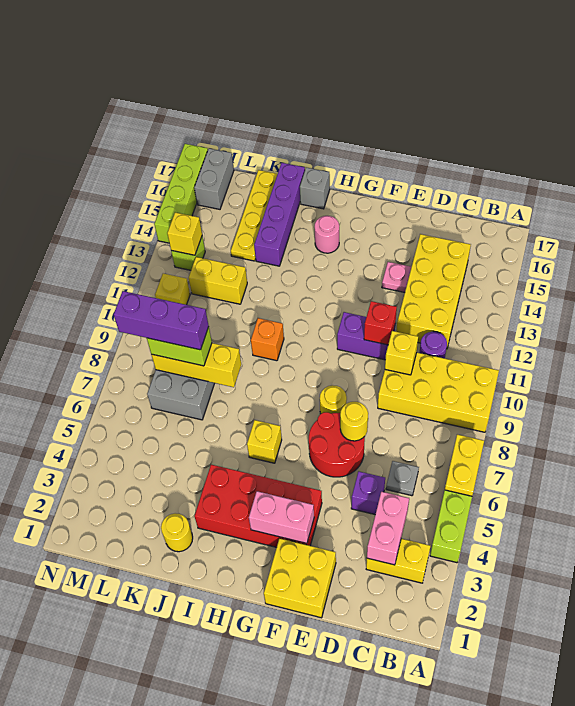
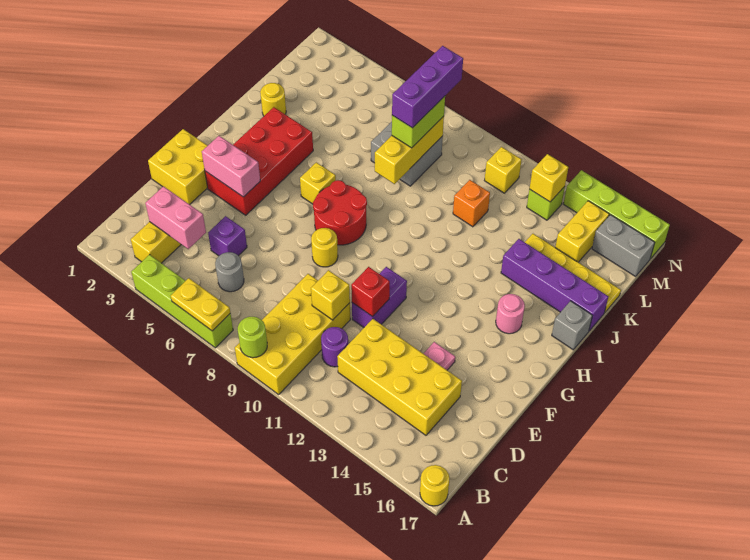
none -> lime 1x1 round brick [238,317,267,358]
grey 1x1 plate [386,461,419,496] -> grey 1x1 round brick [215,252,244,292]
red 2x2 round brick [309,412,365,477] -> red 2x2 round brick moved to [313,180,367,245]
yellow 1x1 round brick [340,402,368,441] -> yellow 1x1 round brick moved to [420,465,449,506]
pink 1x2 brick [249,491,314,543] -> pink 1x2 brick turned to [202,136,260,197]
orange 1x1 brick [251,318,284,361] -> orange 1x1 brick moved to [453,180,490,227]
yellow 1x2 brick [189,257,247,304] -> yellow 1x2 brick moved to [555,201,609,262]

